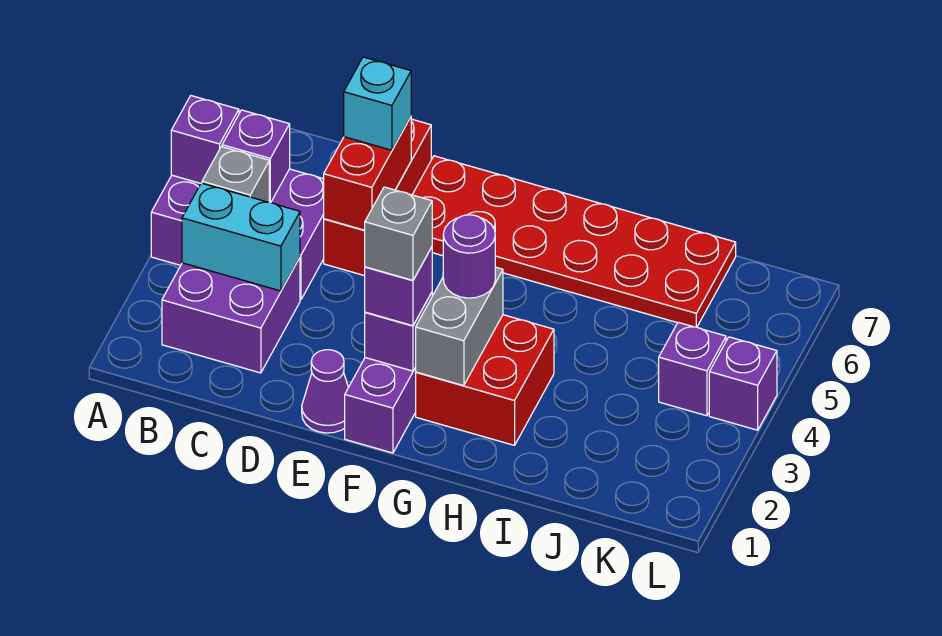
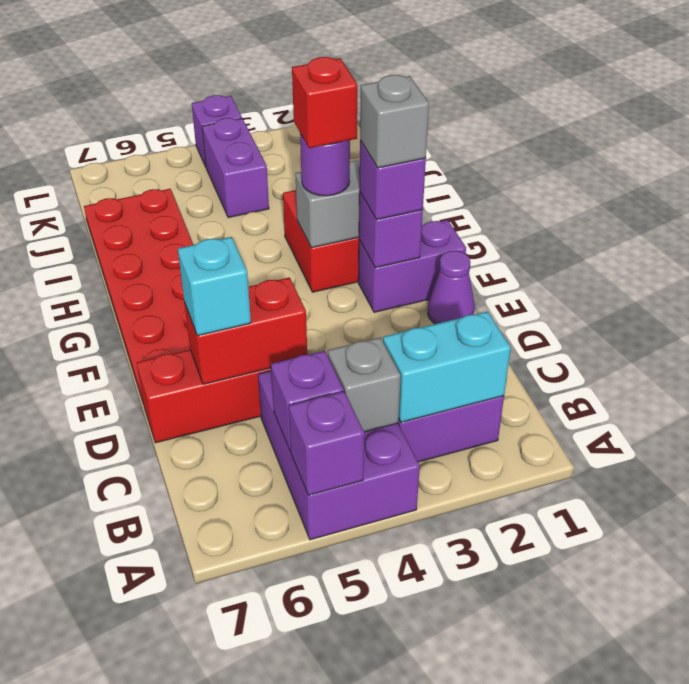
cyan 1x2 brick [182,183,300,291] -> cyan 1x2 brick turned to [383,312,511,422]
none -> red 1x1 brick [292,57,357,148]
purple 1x1 brick [659,322,726,416] -> purple 1x2 brick [202,118,269,218]

